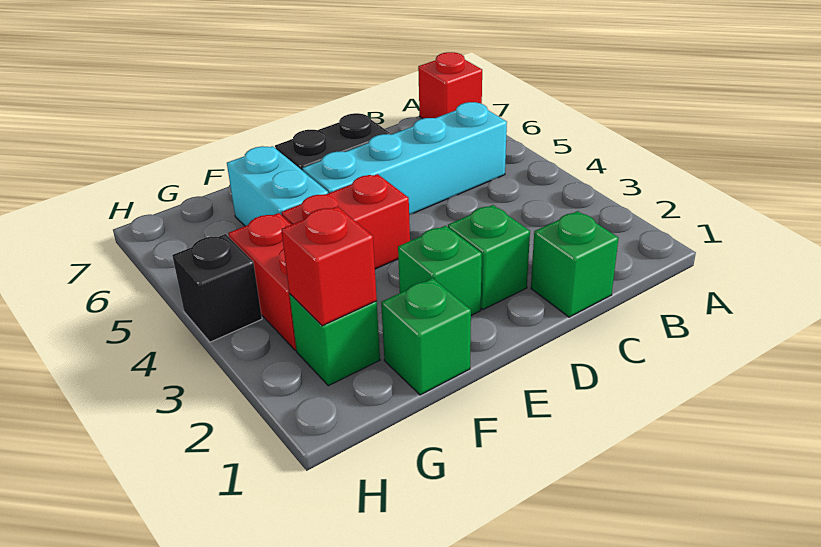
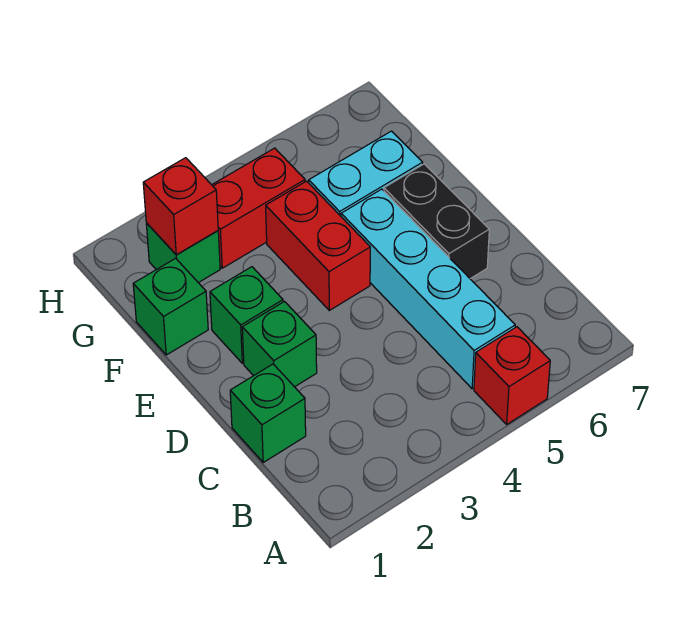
red 1x1 brick [418,52,482,119] -> red 1x1 brick moved to [474,327,550,424]
black 1x1 brick [172,234,262,342] -> none

